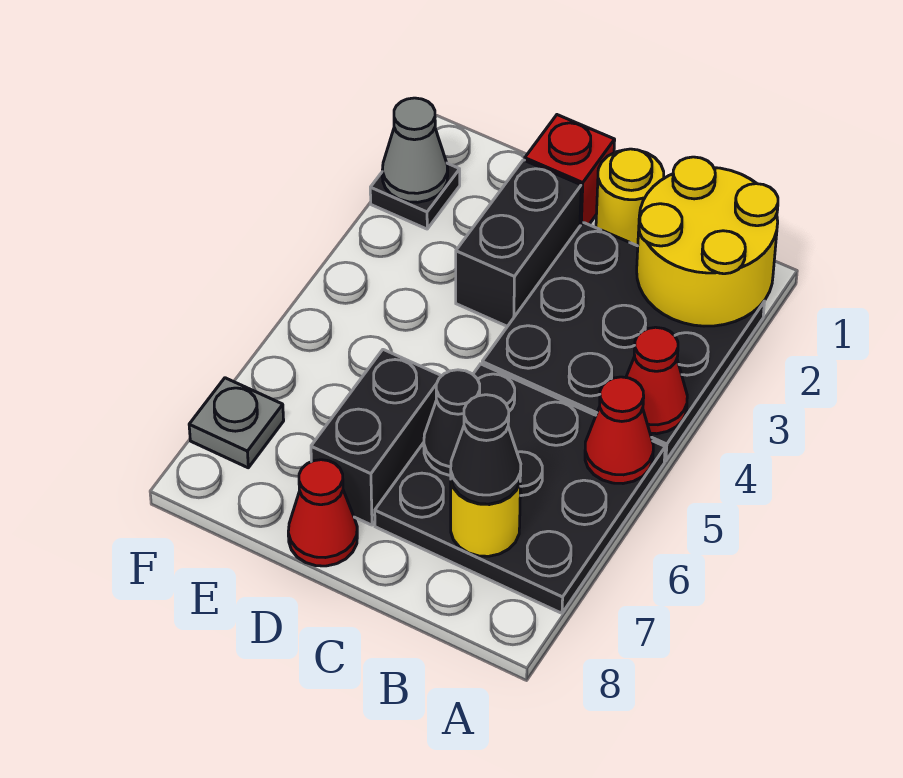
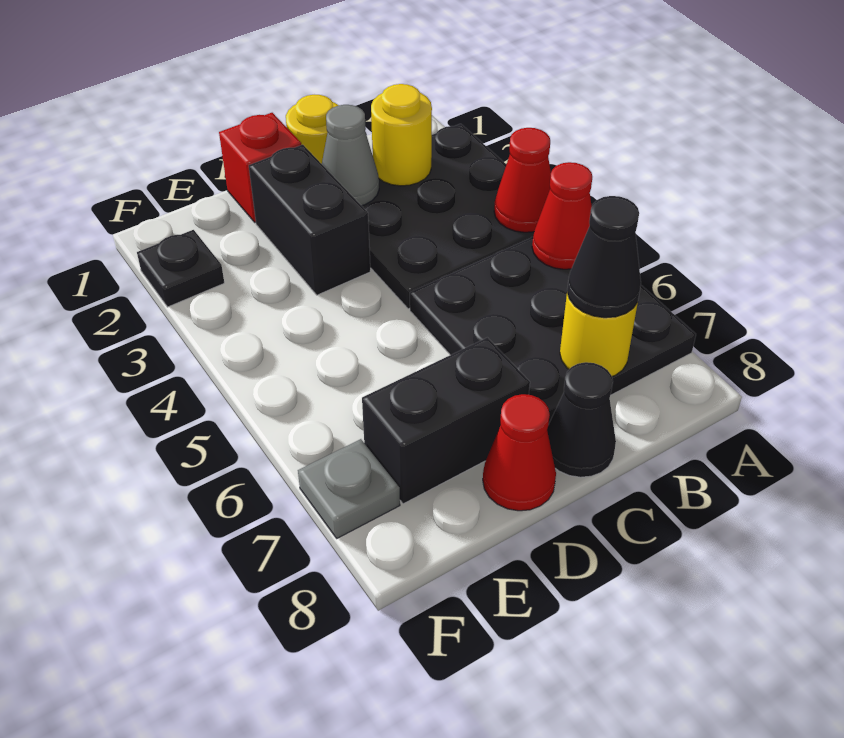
yellow 2x2 round brick [637,157,778,326] -> yellow 1x1 round brick [371,84,432,186]
black 1x1 cone [424,370,480,476] -> black 1x1 cone moved to [547,362,616,477]
black 1x2 brick [311,350,441,525] -> black 1x2 brick turned to [362,337,530,504]
grey 1x1 cone [382,98,448,202] -> grey 1x1 cone moved to [322,105,379,206]

